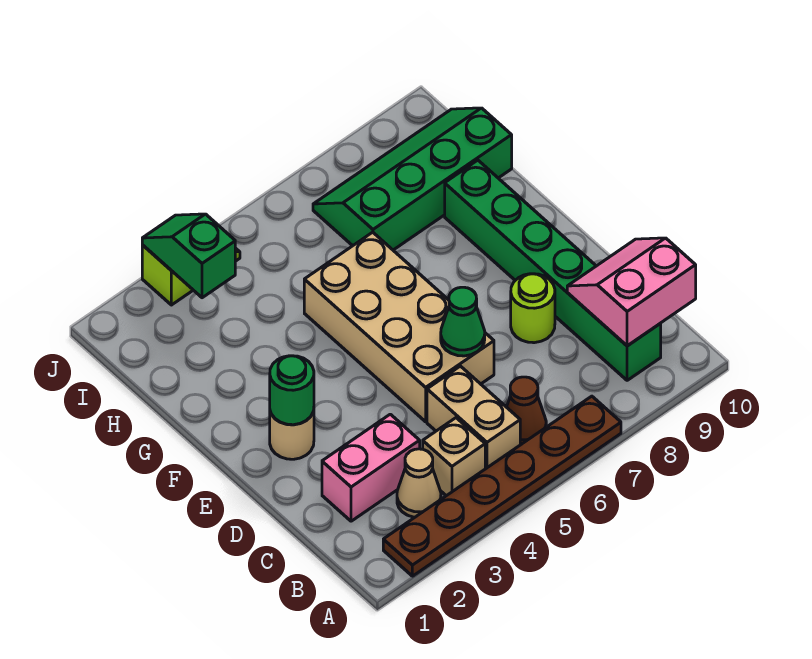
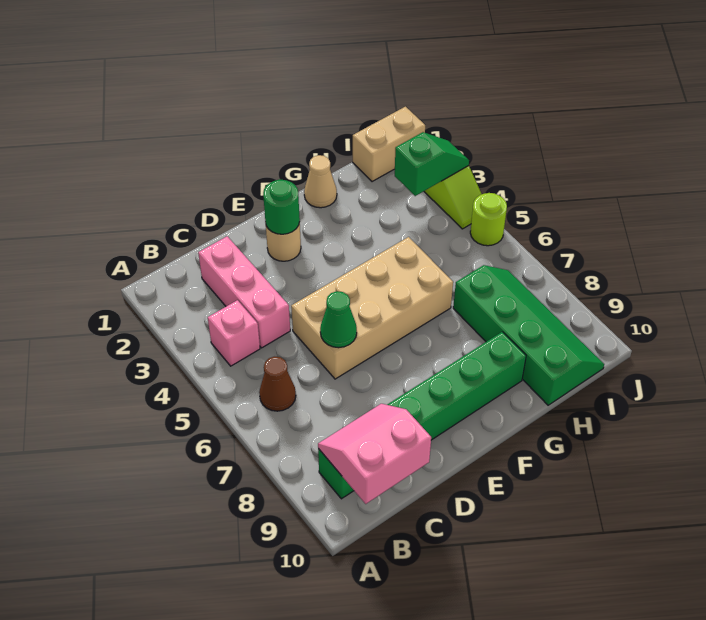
brown 1x6 plate [383,396,621,576] -> none
tan 1x1 cone [397,449,441,517] -> tan 1x1 cone moved to [304,155,337,208]
tan 1x1 brick [423,418,485,496] -> pink 1x1 brick [208,300,260,366]
tan 1x2 brick [427,366,520,469] -> tan 1x2 brick moved to [353,107,425,182]
pink 2x2 slope [567,238,696,346] -> pink 2x2 slope turned to [318,404,431,504]
pink 1x2 brick [322,414,420,521] -> pink 1x3 brick [198,236,290,348]
lime 1x1 round brick [511,274,555,343] -> lime 1x1 round brick moved to [470,193,507,246]

